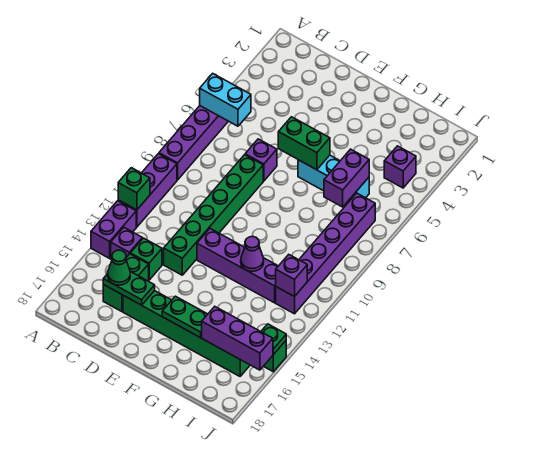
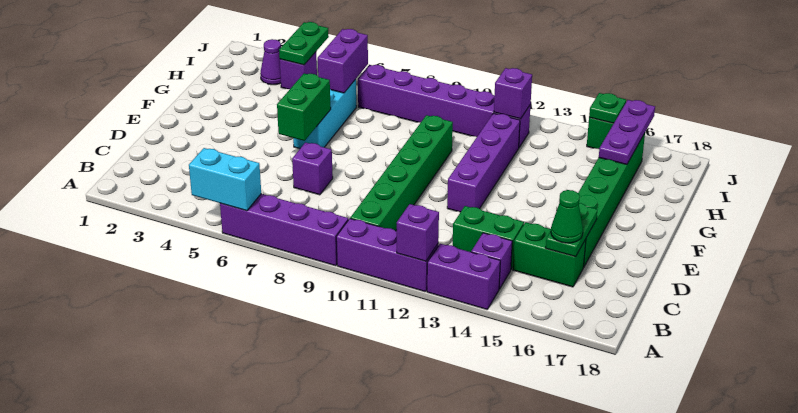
cyan 1x2 brick [200,73,251,126] -> cyan 1x2 brick turned to [189,148,261,211]
green 1x1 brick [118,168,150,210] -> purple 1x1 brick [397,204,439,261]
green 1x1 brick [130,238,162,280] -> green 1x2 brick [453,206,524,269]
green 1x6 brick [164,155,263,275] -> green 1x6 brick turned to [350,115,453,231]
green 1x2 plate [162,296,208,338] -> green 1x2 plate moved to [279,22,329,65]
purple 1x1 cone [241,236,264,271] -> purple 1x1 cone moved to [260,39,281,85]
purple 1x2 brick [324,149,369,207] -> purple 1x2 brick turned to [318,29,368,93]
purple 1x3 brick [202,307,273,370] -> purple 1x3 plate [599,100,655,165]

